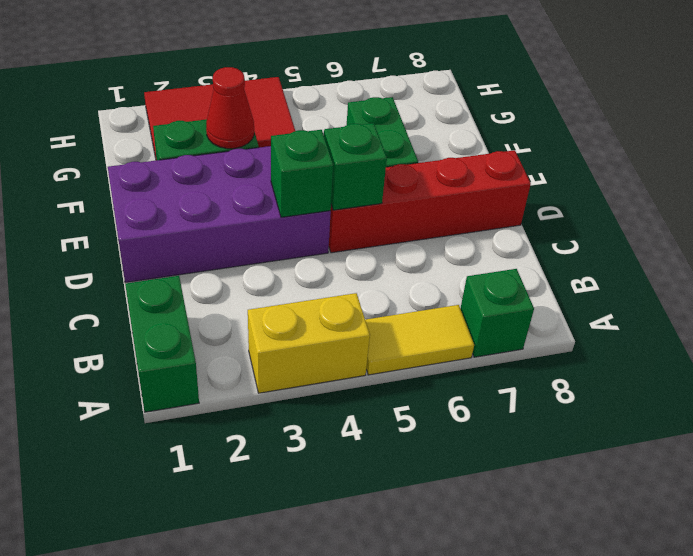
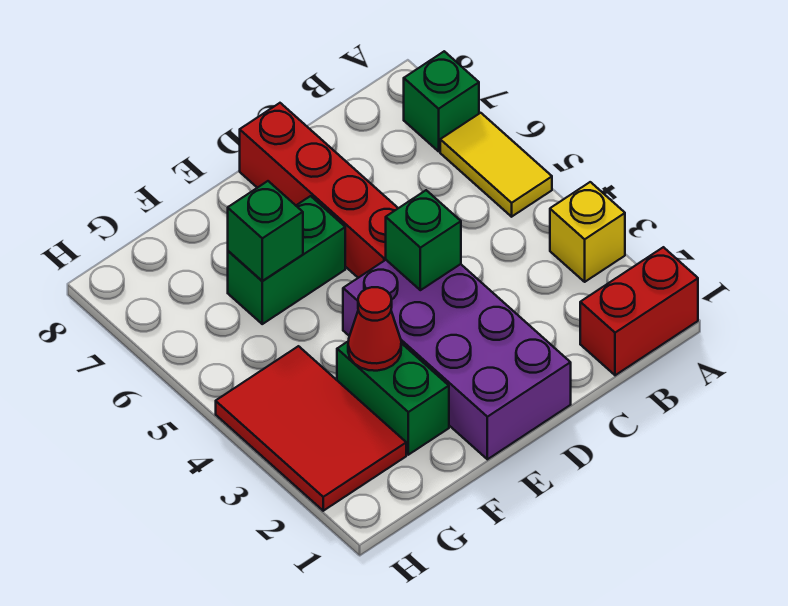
green 1x2 brick [125,276,199,412] -> red 1x2 brick [580,247,698,375]
yellow 1x2 brick [248,293,370,393] -> yellow 1x1 brick [550,182,625,282]
green 1x1 brick [324,123,387,210] -> green 1x1 brick moved to [228,181,303,281]

